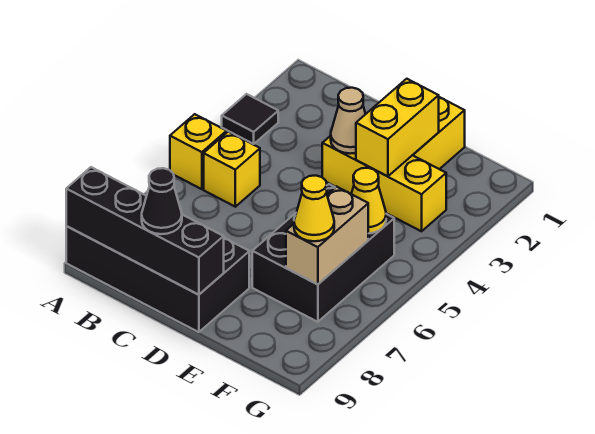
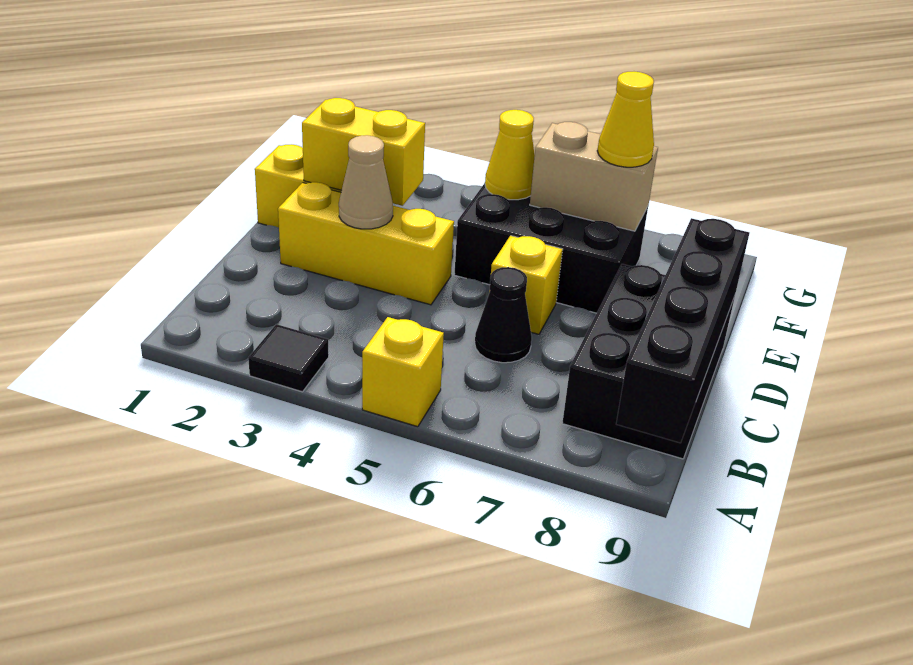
black 2x4 brick [66,226,249,332] -> black 2x3 brick [562,264,735,459]
yellow 1x1 brick [204,132,260,207] -> yellow 1x1 brick moved to [489,236,563,334]
black 1x1 cone [142,168,182,234] -> black 1x1 cone moved to [475,267,532,363]
yellow 1x3 brick [322,136,446,231] -> yellow 1x3 brick turned to [278,182,454,305]

